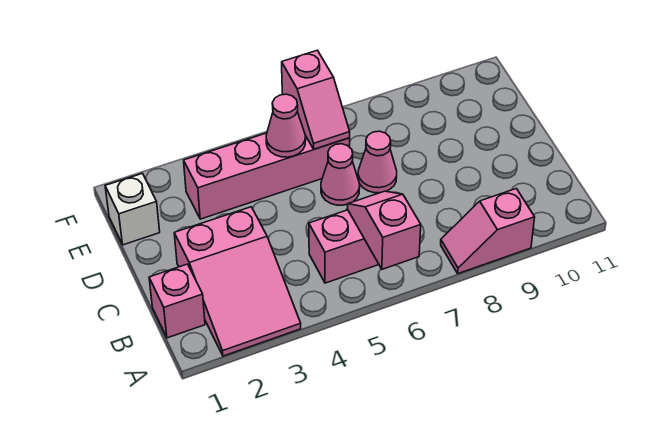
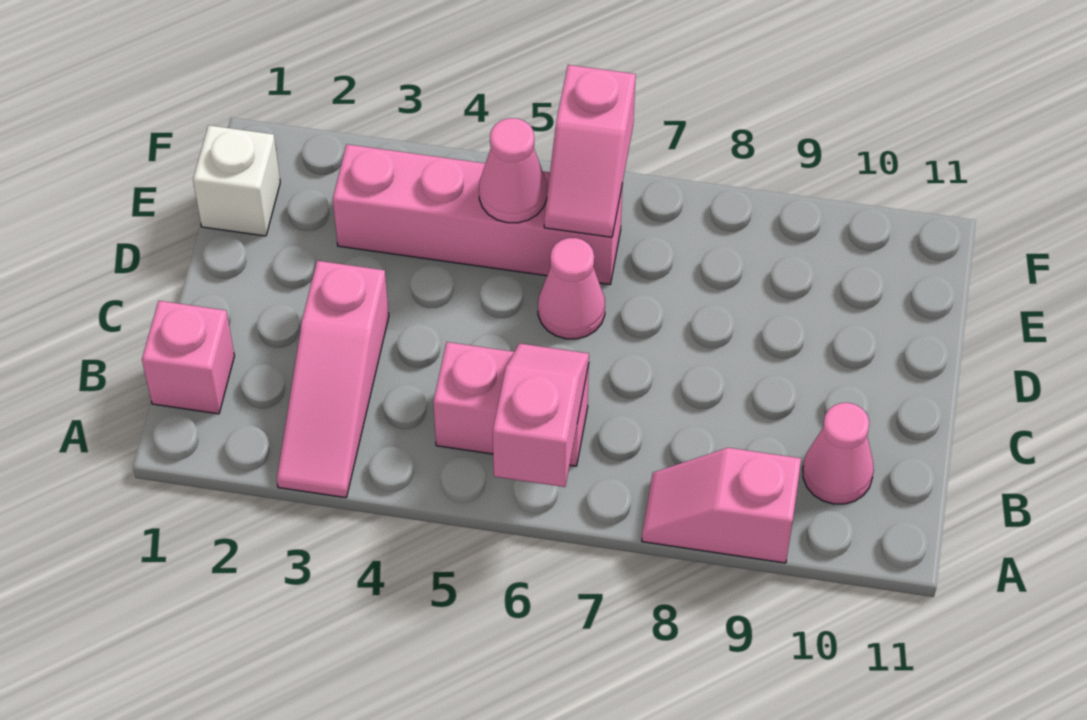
pink 2x3 slope [174,207,301,356] -> pink 1x3 slope [277,261,389,498]
pink 1x1 cone [358,131,397,193] -> pink 1x1 cone moved to [803,403,874,504]

